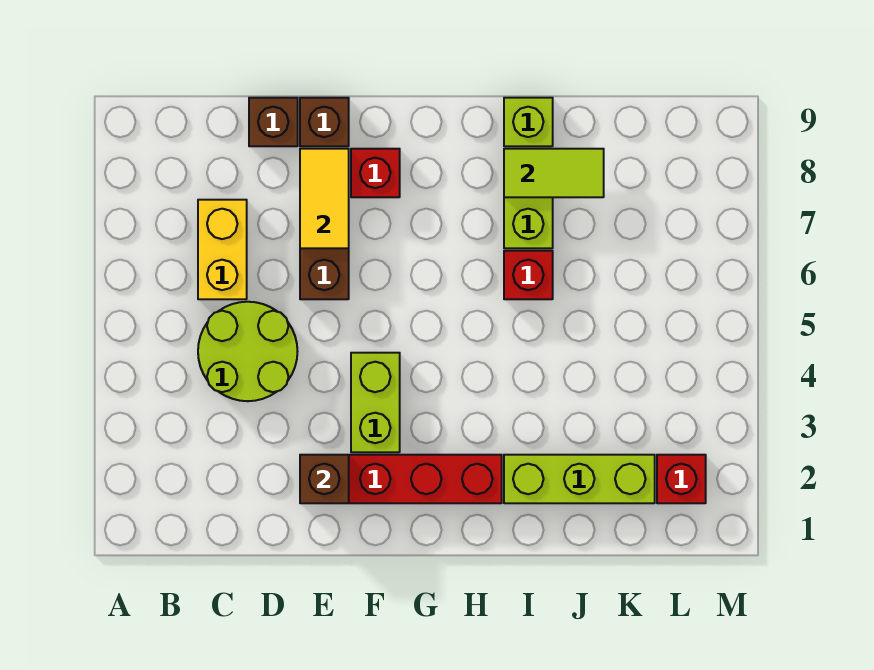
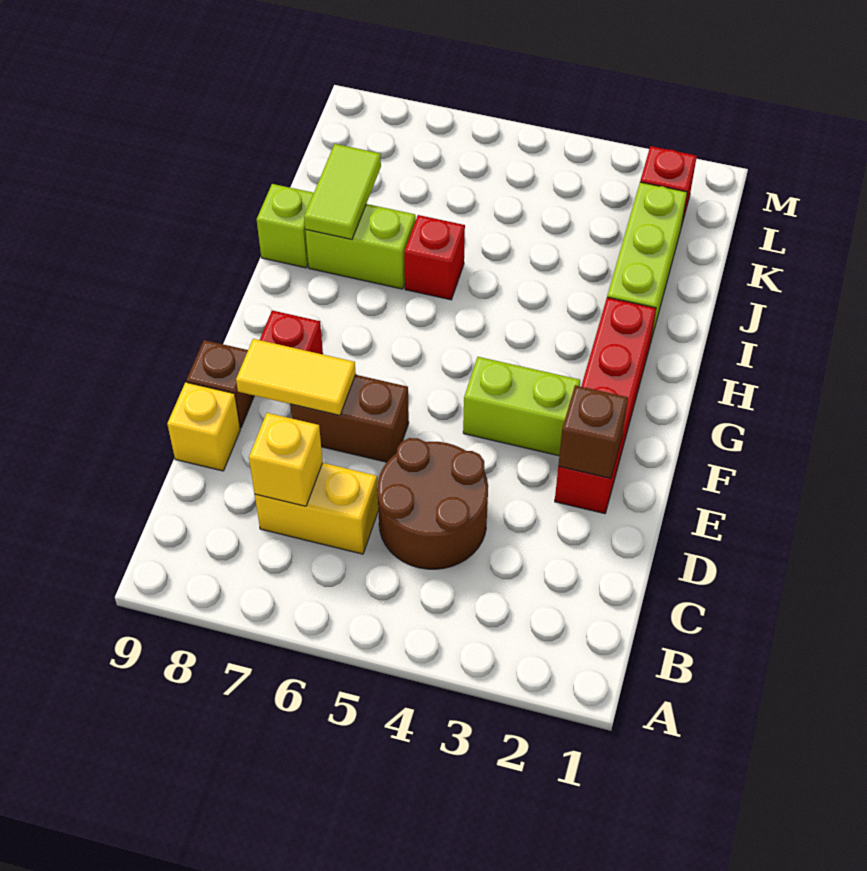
lime 2x2 round brick [198,302,297,401] -> brown 2x2 round brick [377,438,488,569]
none -> yellow 1x1 brick [249,413,323,506]
brown 1x1 brick [249,98,298,146] -> yellow 1x1 brick [167,382,240,471]

